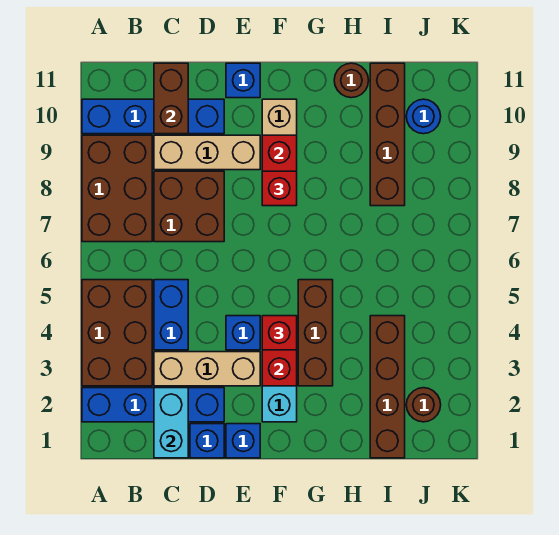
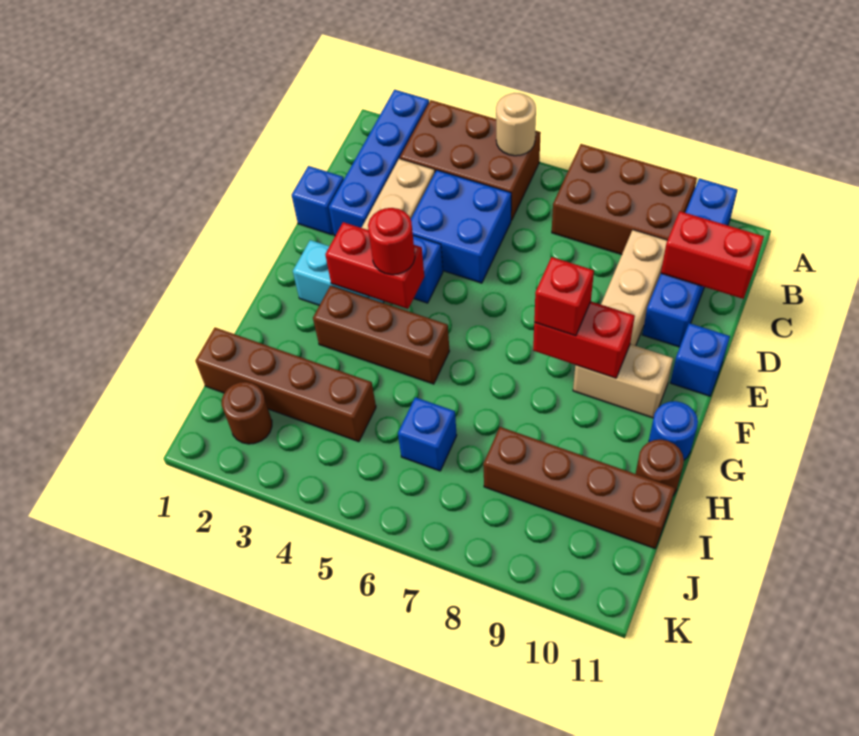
none -> tan 1x1 round brick [496,93,536,156]
cyan 1x2 brick [154,388,188,458] -> none
blue 1x2 brick [154,280,188,350] -> blue 2x2 brick [411,170,511,283]
brown 2x2 brick [154,171,224,242] -> none
brown 1x2 brick [154,63,188,134] -> red 1x2 brick [661,211,764,299]
blue 1x1 brick [226,424,260,458] -> blue 1x1 brick moved to [398,397,457,471]
red 1x1 brick [262,316,297,350] -> red 1x1 round brick [368,208,415,275]
blue 1x1 round brick [406,99,441,134] -> blue 1x1 round brick moved to [649,401,698,460]

